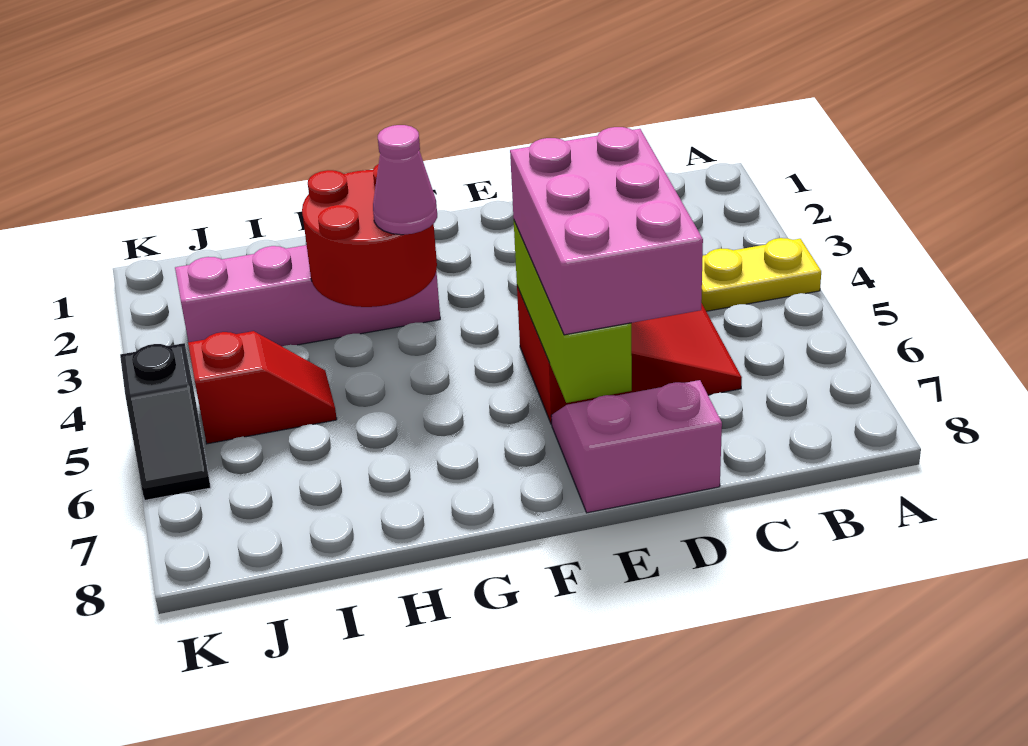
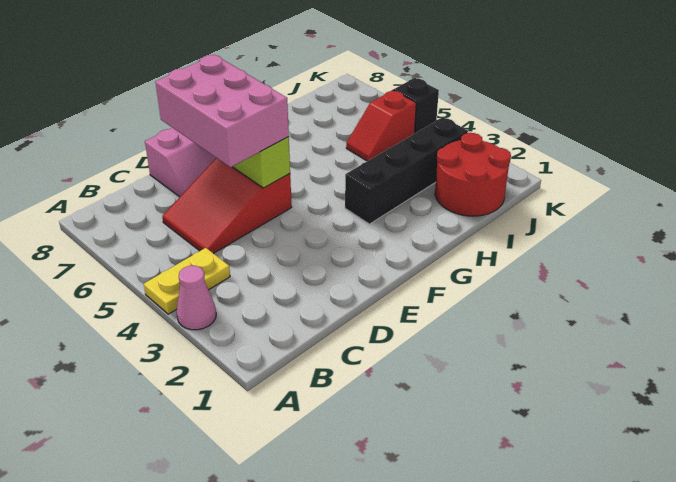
pink 1x4 brick [175,245,440,346] -> black 1x4 brick [345,117,468,224]
red 2x2 round brick [302,164,437,307] -> red 2x2 round brick moved to [435,133,511,216]
pink 1x1 cone [373,125,437,235] -> pink 1x1 cone moved to [177,266,216,330]

